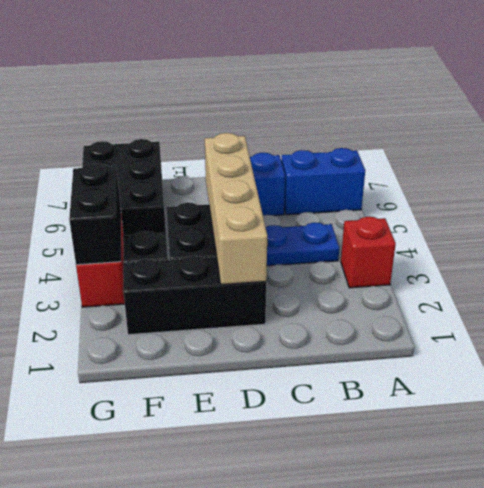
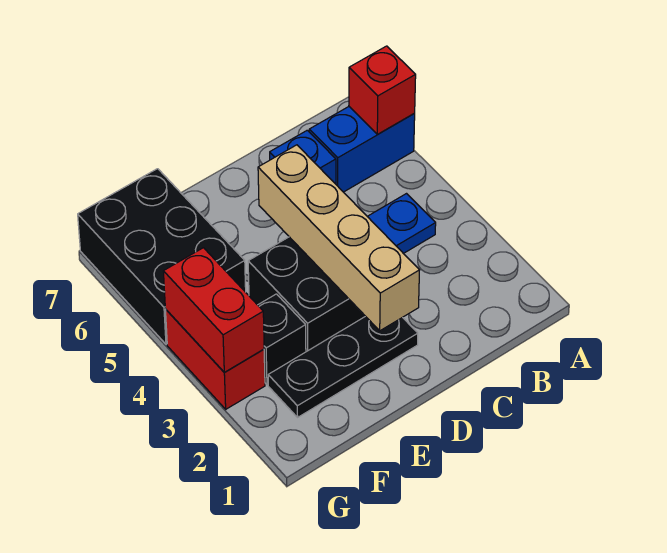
red 1x1 brick [341,217,396,288] -> red 1x1 brick moved to [349,46,416,134]
black 1x3 brick [123,256,266,335] -> black 1x3 plate [268,316,418,417]
black 1x2 brick [69,163,121,265] -> red 1x2 brick [163,248,264,372]

